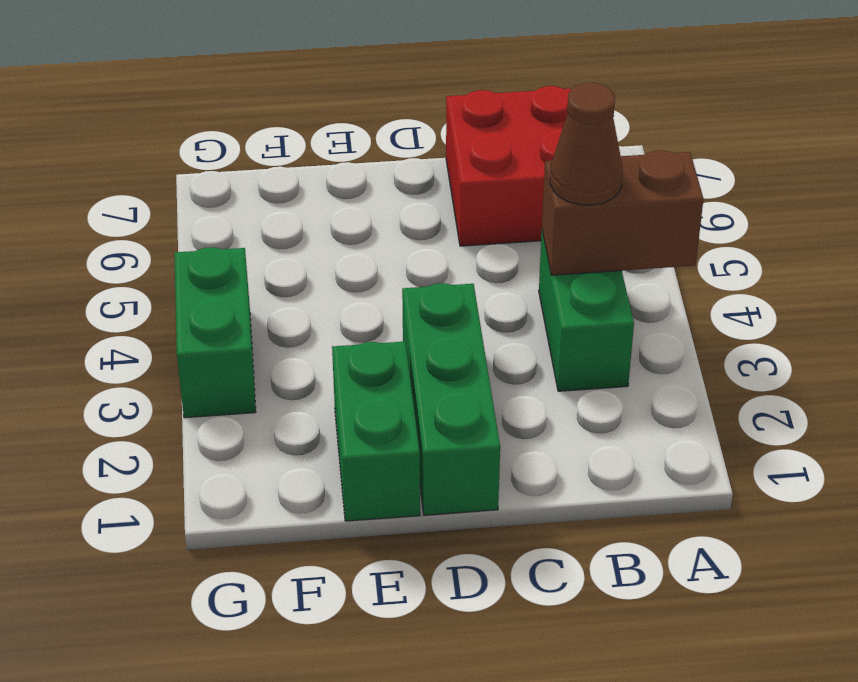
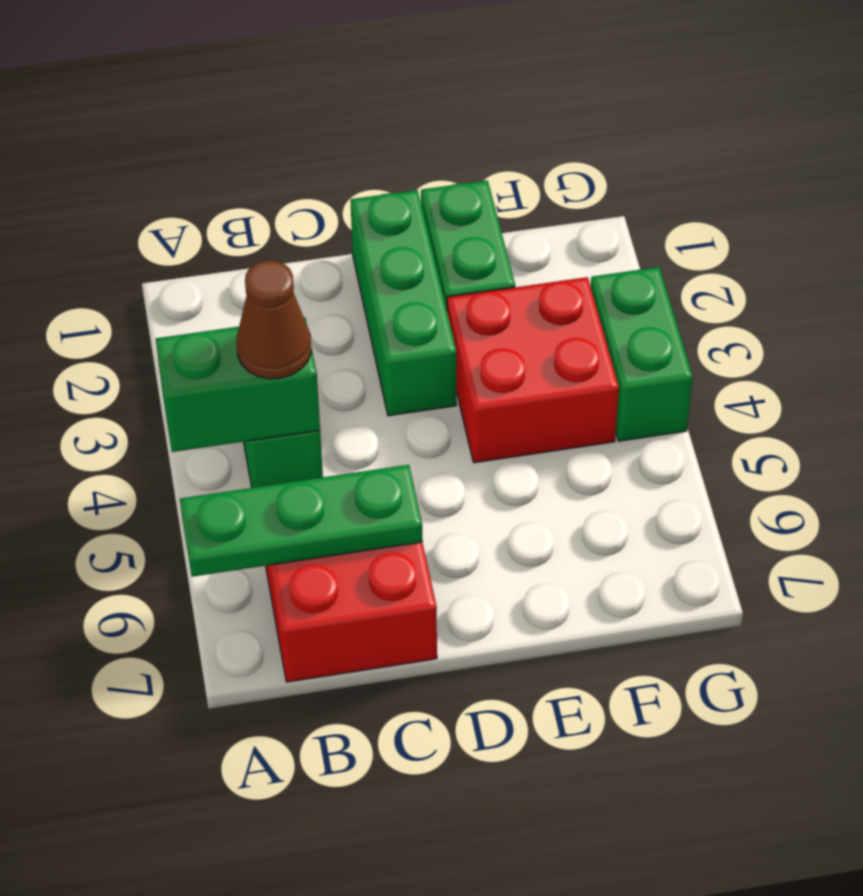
brown 1x2 brick [542,150,703,275] -> green 1x2 brick [156,317,320,452]
none -> green 1x3 plate [180,465,423,577]
none -> red 2x2 brick [447,277,619,463]

